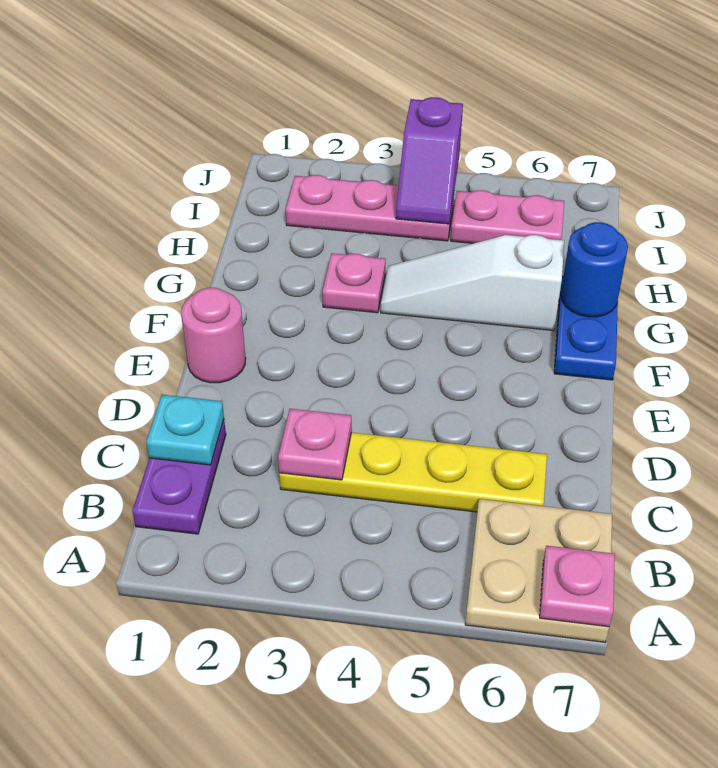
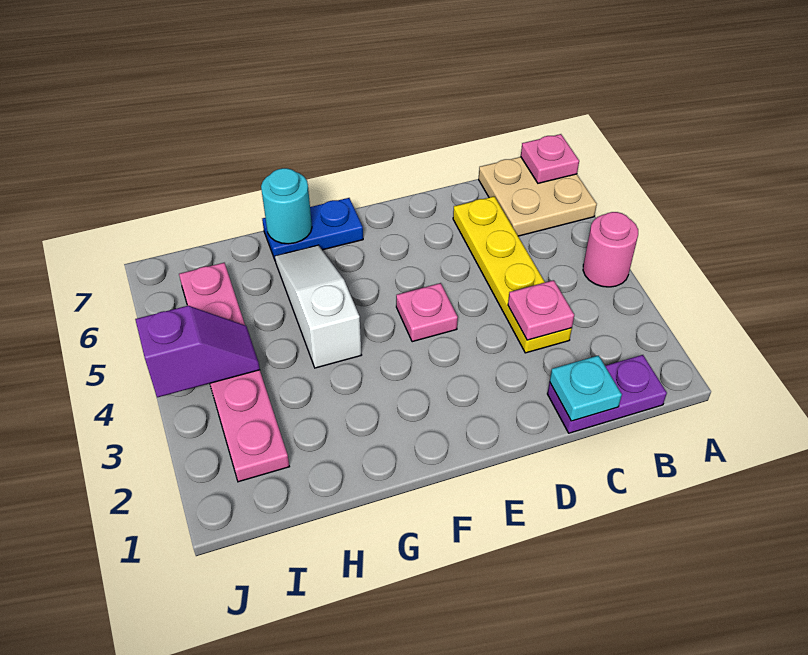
pink 1x1 round brick [181,288,246,383] -> pink 1x1 round brick moved to [583,212,638,287]
pink 1x1 plate [322,253,386,313] -> pink 1x1 plate moved to [396,283,458,342]
white 1x3 slope [381,235,564,331] -> white 1x3 slope turned to [275,245,361,368]
blue 1x1 round brick [561,222,628,317] -> cyan 1x1 round brick [261,168,312,244]

